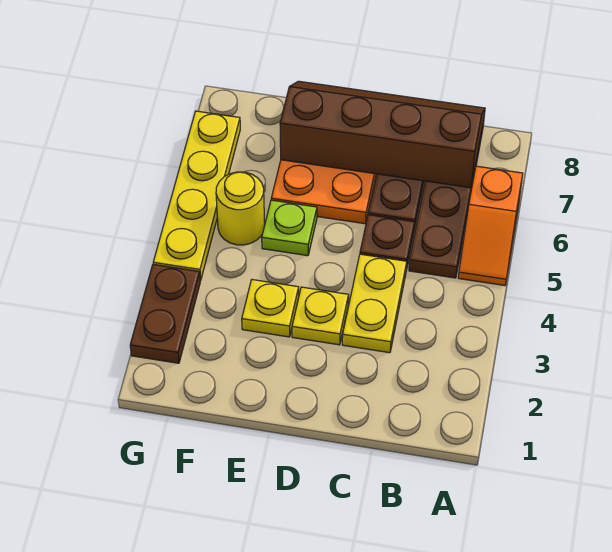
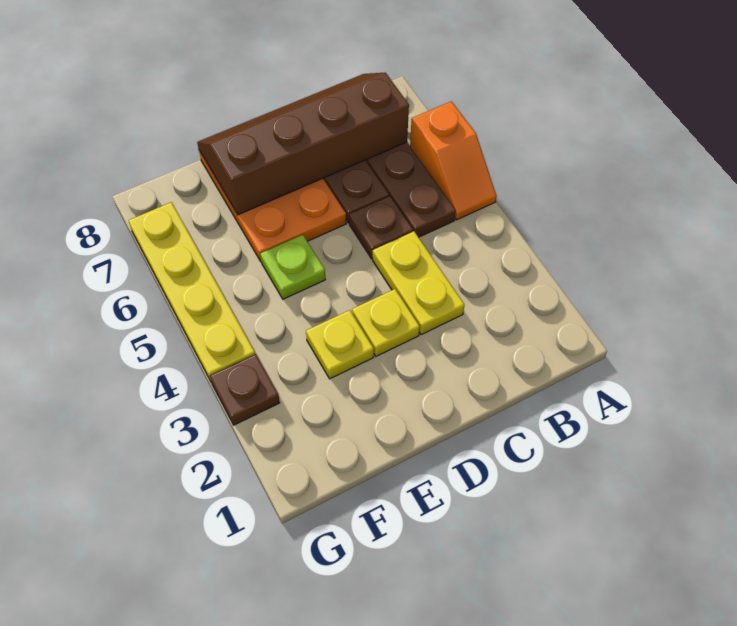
yellow 1x1 round brick [216,172,265,245] -> none
brown 1x2 plate [130,264,200,363] -> brown 1x1 plate [210,354,280,425]

